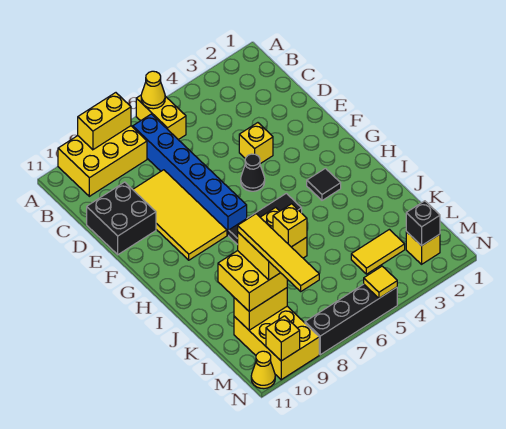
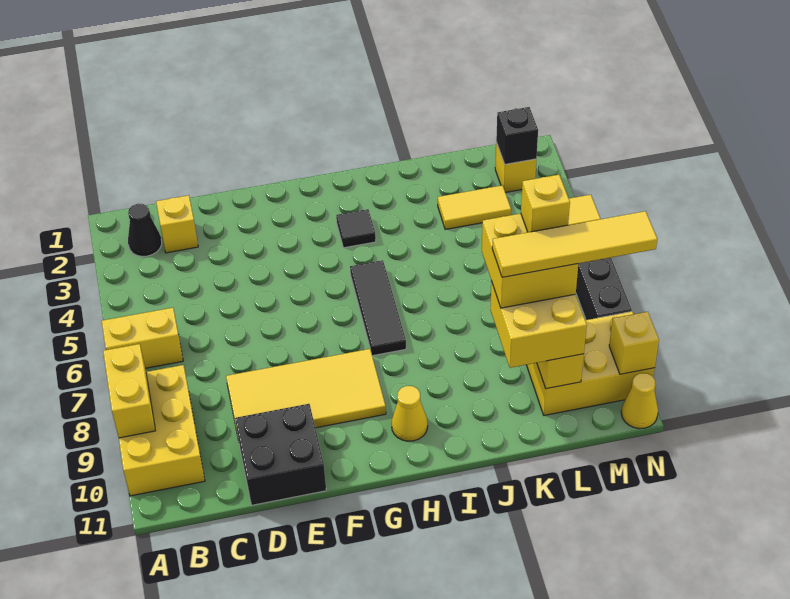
yellow 1x1 cone [141,71,165,109] -> yellow 1x1 cone moved to [392,386,428,441]
blue 1x6 brick [133,114,247,235] -> none
yellow 1x1 brick [239,123,273,164] -> yellow 1x1 brick moved to [156,195,198,253]
black 1x1 cone [241,154,265,191] -> black 1x1 cone moved to [128,204,162,256]
yellow 1x2 tile [351,229,405,274] -> yellow 1x2 tile turned to [438,185,511,229]

